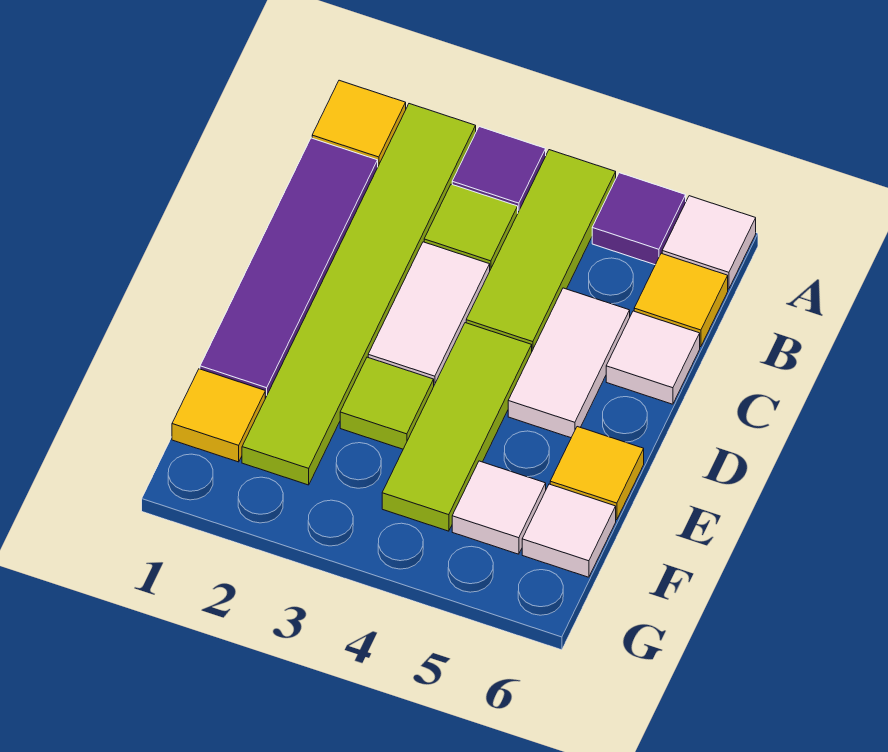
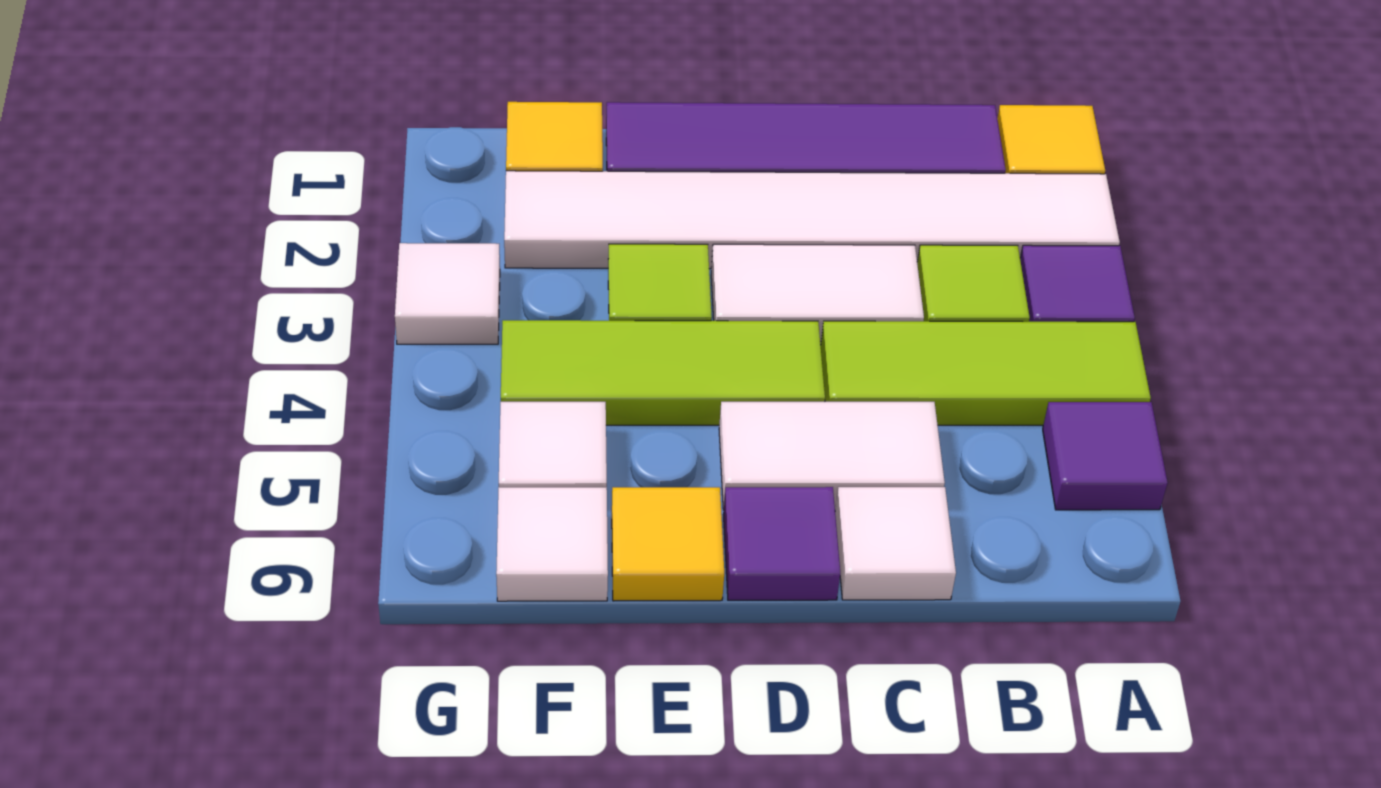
lime 1x6 tile [242,104,476,485] -> white 1x6 tile [504,171,1120,269]
white 1x1 tile [662,196,756,289] -> white 1x1 tile moved to [395,243,500,344]
yellow 1x1 tile [634,253,728,347] -> none
none -> purple 1x1 tile [723,487,840,600]

